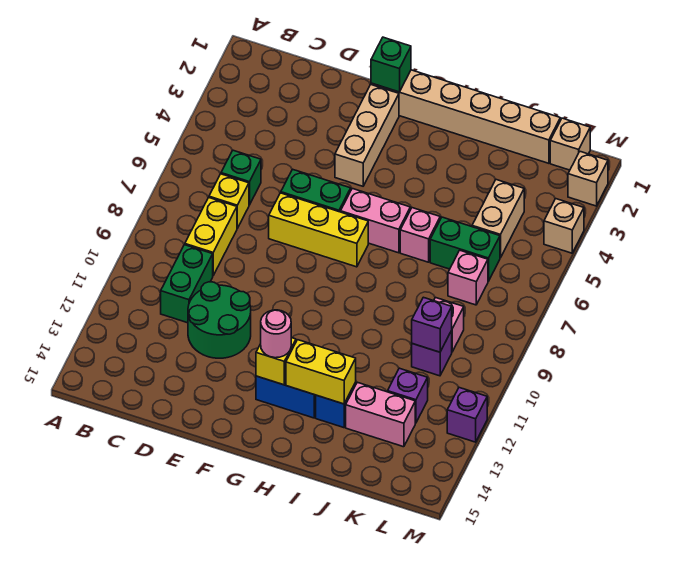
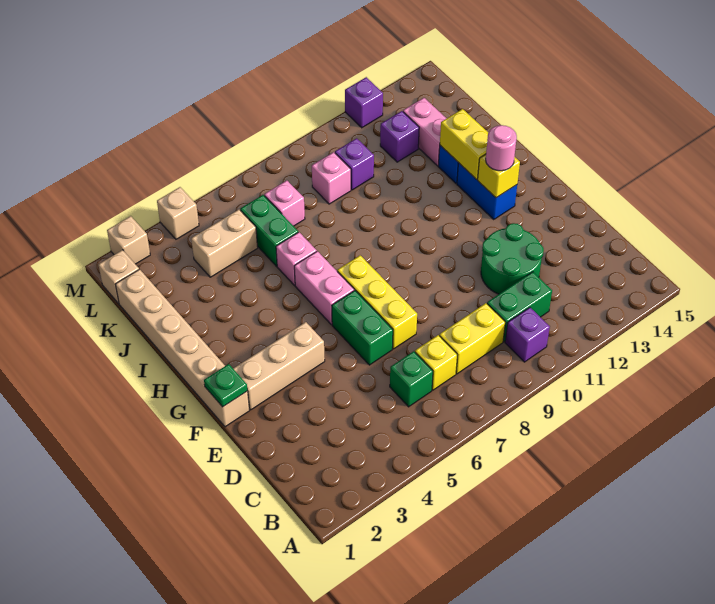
green 1x1 brick [371,37,411,92] -> green 1x1 plate [204,364,247,407]
purple 1x1 brick [412,297,452,352] -> purple 1x1 brick moved to [505,308,550,362]

